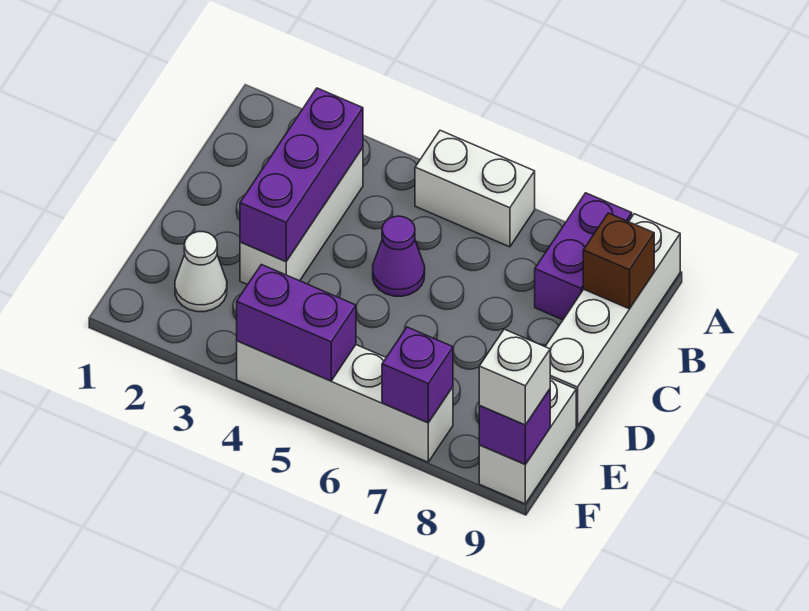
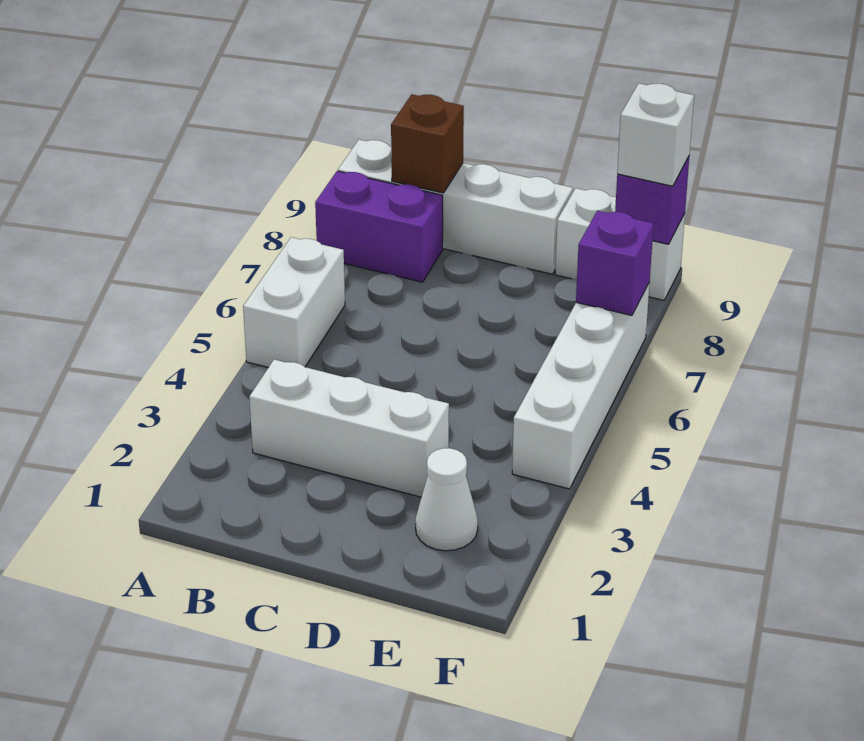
purple 1x3 brick [240,88,363,262] -> none
purple 1x1 cone [373,216,425,296] -> none
purple 1x2 brick [237,265,356,381] -> none

